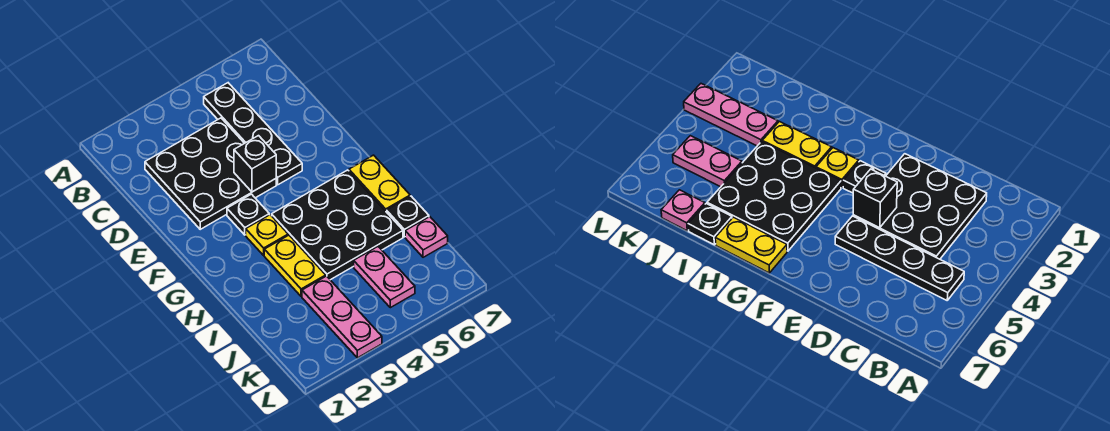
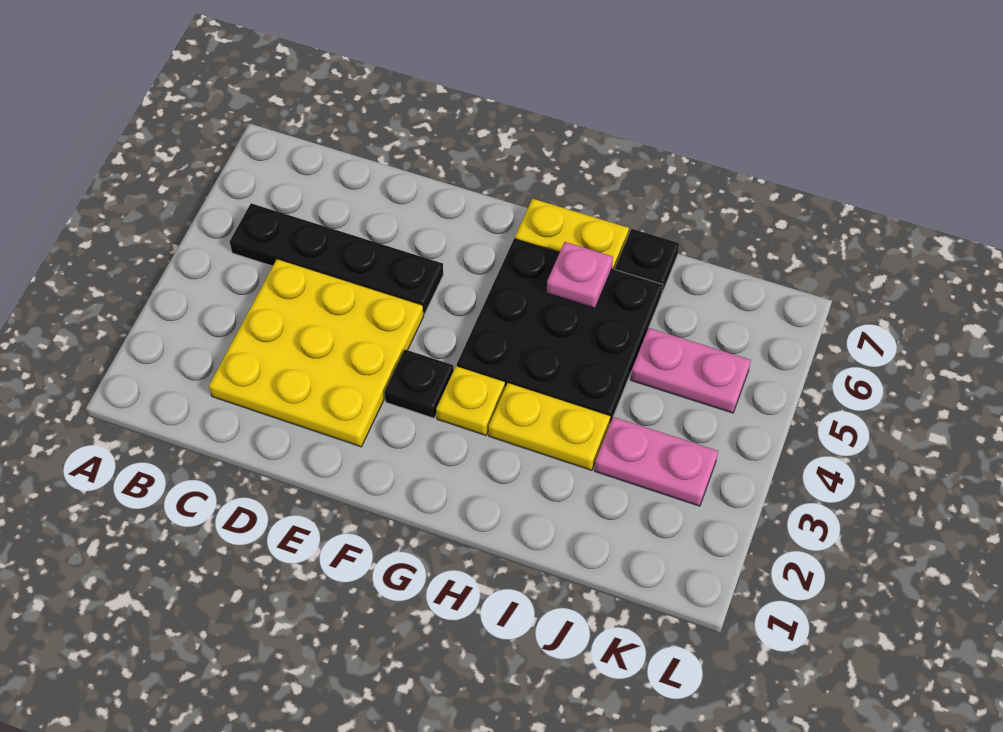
black 3x3 plate [145,118,276,229] -> yellow 3x3 plate [209,259,424,447]
black 1x1 brick [234,136,276,192] -> none
pink 1x3 plate [302,276,382,358] -> pink 1x2 plate [595,417,718,506]
pink 1x1 plate [405,217,448,257] -> pink 1x1 plate moved to [547,242,613,308]

